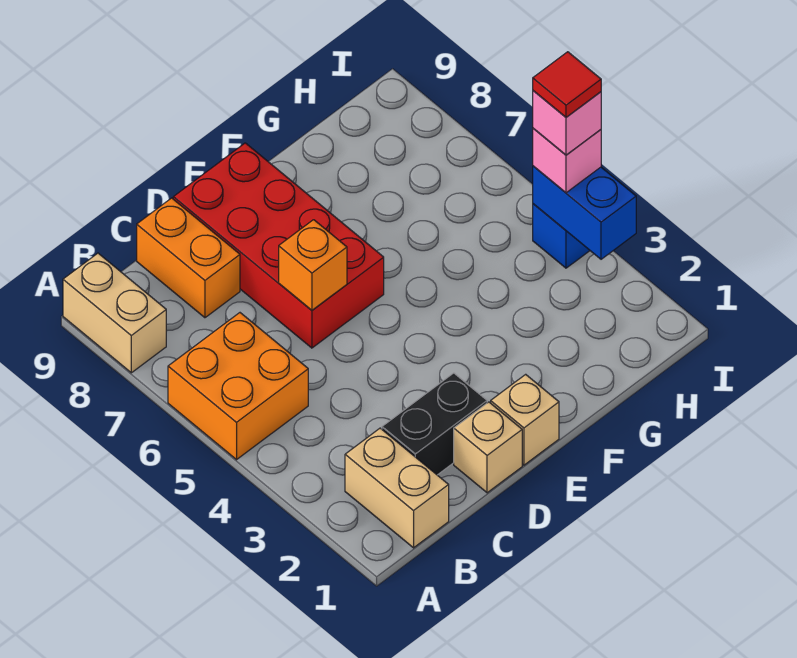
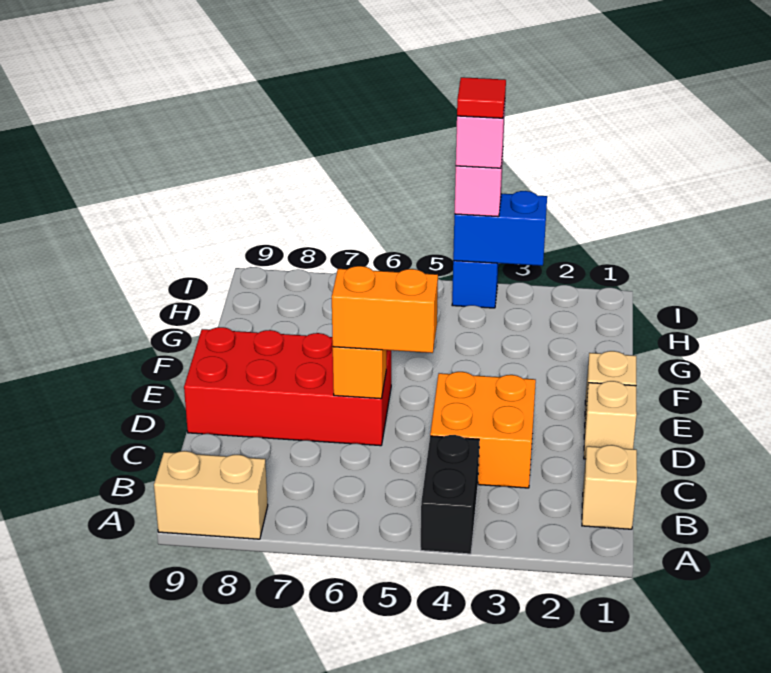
orange 2x2 brick [168,313,308,460] -> orange 2x2 brick moved to [430,372,536,488]
tan 1x2 brick [345,428,449,548] -> tan 1x1 brick [582,445,637,529]
black 1x2 brick [382,373,487,475] -> black 1x2 brick moved to [421,435,479,554]
orange 1x2 brick [137,198,240,318] -> orange 1x2 brick moved to [332,266,438,353]

